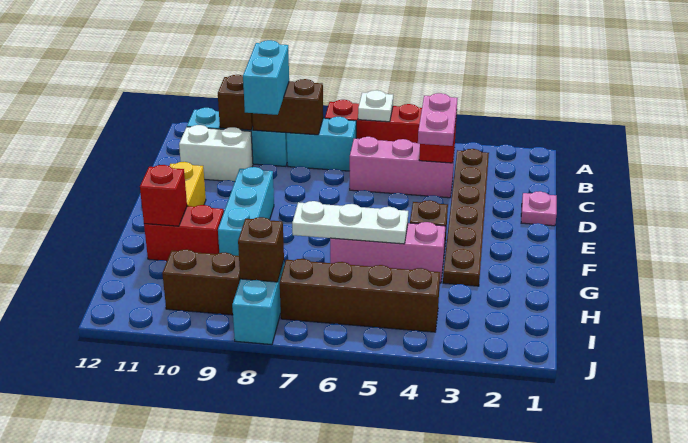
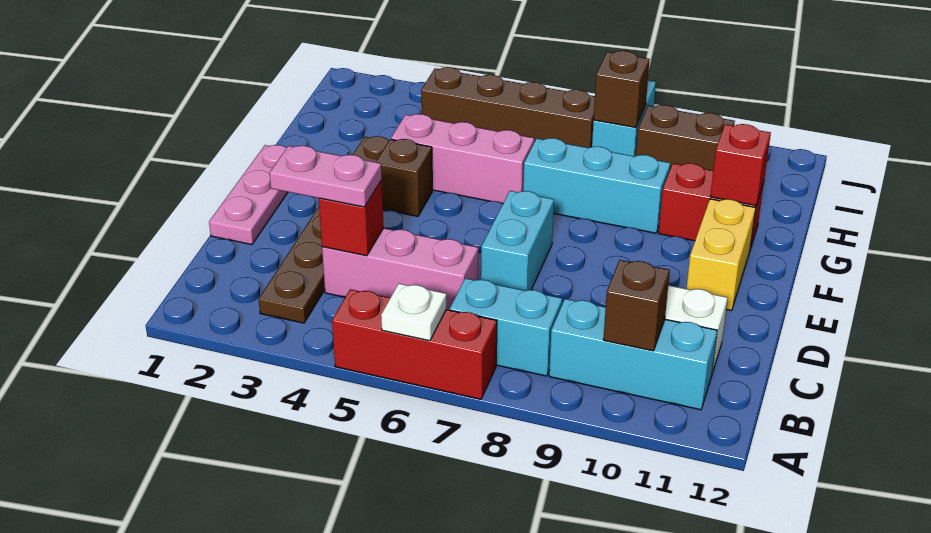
brown 1x2 brick [252,79,323,135] -> none
cyan 1x2 brick [243,40,289,115] -> cyan 1x2 brick moved to [481,191,554,291]
pink 1x2 plate [418,93,458,146] -> pink 1x2 plate turned to [270,146,382,207]
pink 1x1 plate [521,191,557,226] -> pink 1x3 plate [209,145,288,245]
cyan 1x3 brick [218,167,274,256] -> cyan 1x3 brick turned to [523,138,670,233]
white 1x3 plate [292,201,408,244] -> none

